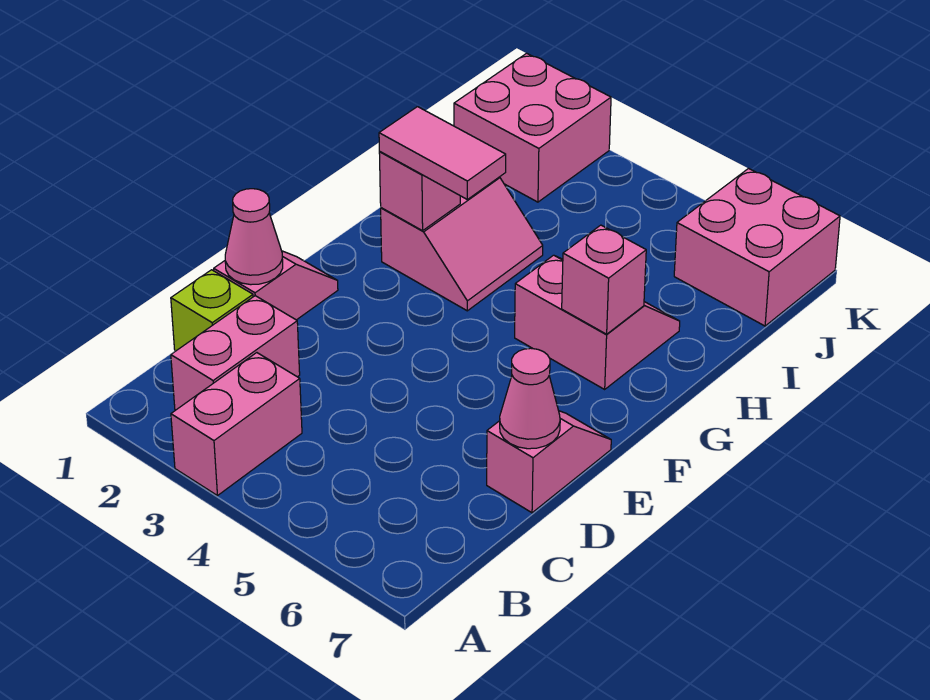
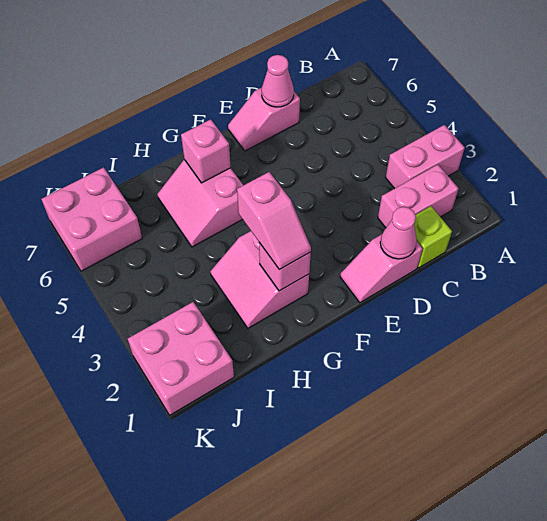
pink 2x2 slope [381,177,543,311] -> pink 2x2 slope turned to [210,231,309,328]
pink 1x2 tile [379,107,506,199] -> pink 1x2 slope [237,172,311,270]

